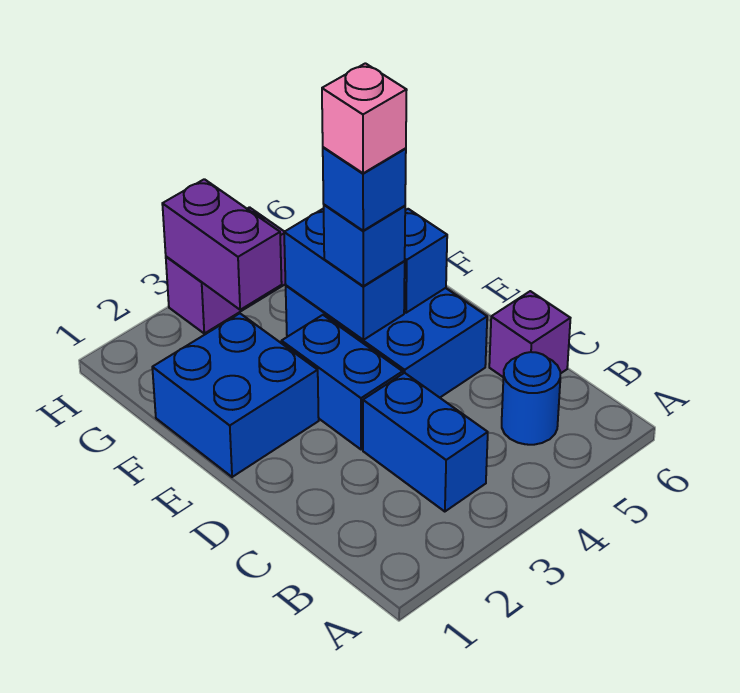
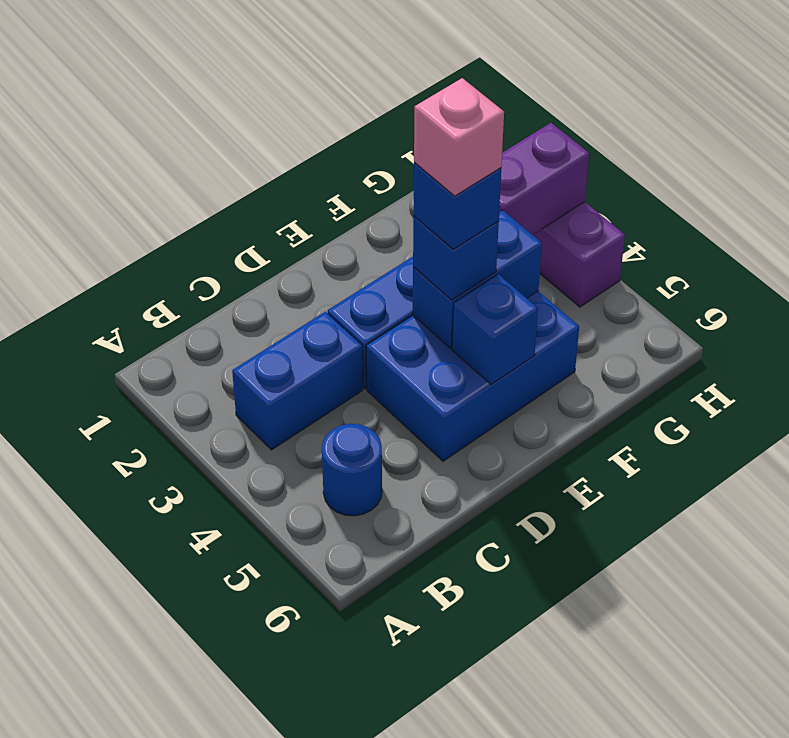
purple 1x1 brick [489,291,570,377] -> none
blue 2x2 brick [152,313,319,477] -> none

